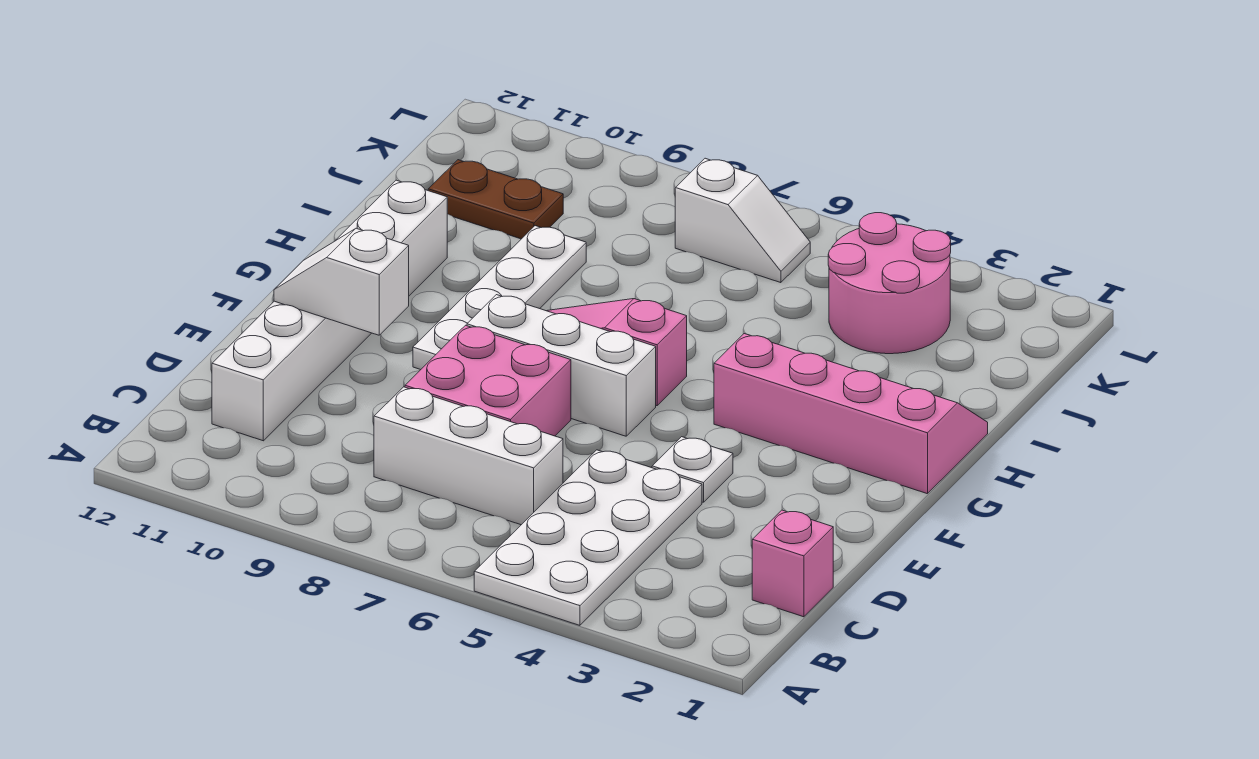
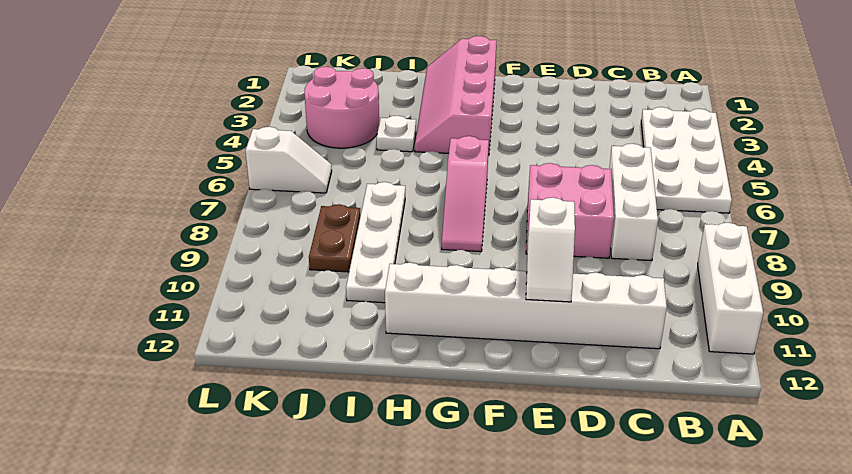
white 2x4 plate [474,450,702,625] -> white 2x4 plate turned to [641,107,732,213]
pink 1x1 brick [752,510,833,617] -> none
white 1x1 plate [652,437,733,502] -> white 1x1 plate moved to [377,116,416,152]
white 1x3 brick [467,295,656,436] -> white 1x3 brick moved to [698,223,763,354]
white 1x4 plate [413,226,586,370] -> white 1x4 plate turned to [346,182,405,303]
brown 1x2 plate [428,160,563,239] -> brown 1x2 plate moved to [309,204,361,272]
white 1x2 slope [675,158,810,283] -> white 1x2 slope turned to [245,127,332,193]

